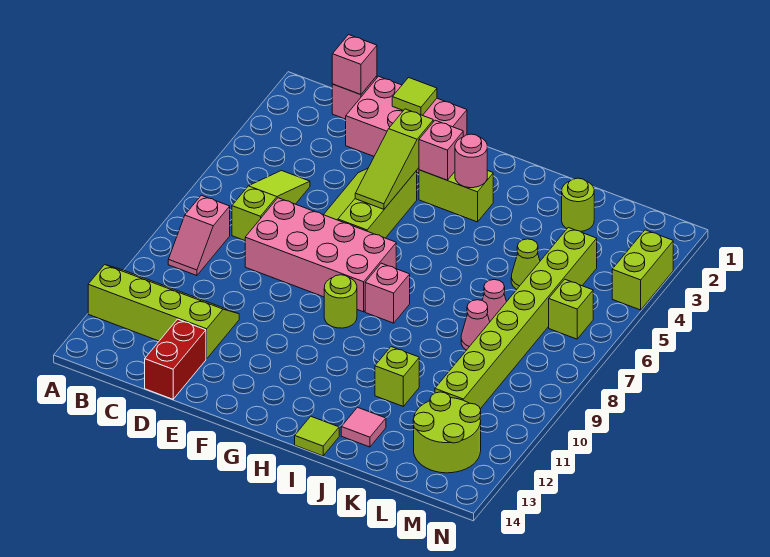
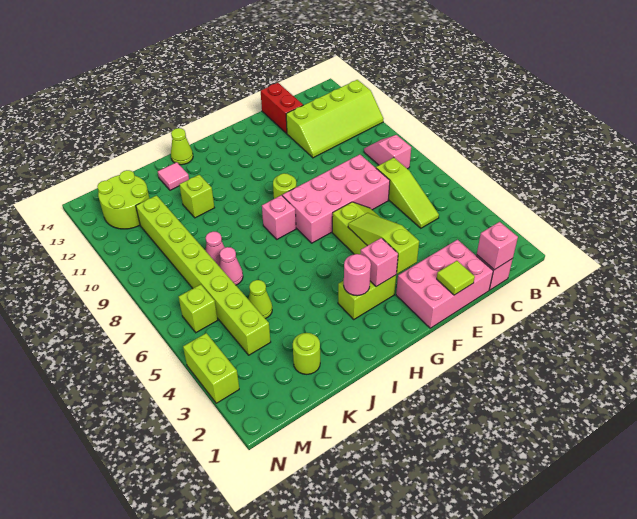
lime 1x1 tile [295,416,339,456] -> lime 1x1 cone [171,128,193,165]

